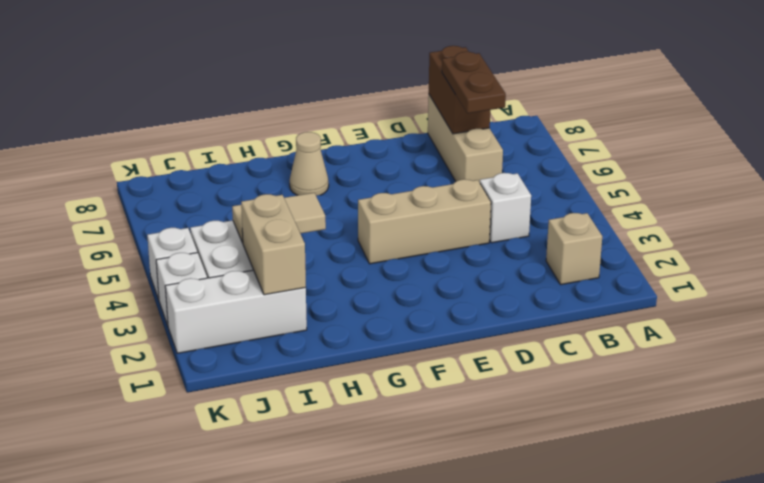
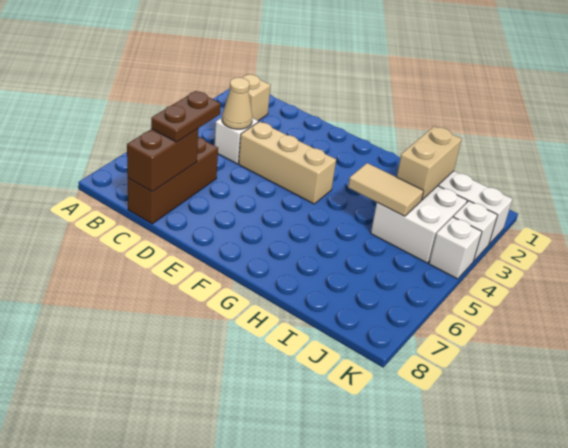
tan 1x3 brick [428,95,503,182] -> brown 1x3 brick [128,137,218,224]
tan 1x1 cone [290,132,329,195] -> tan 1x1 cone moved to [222,78,253,129]

